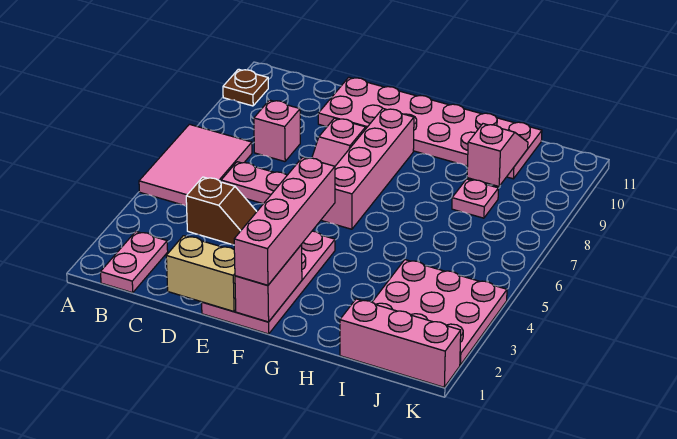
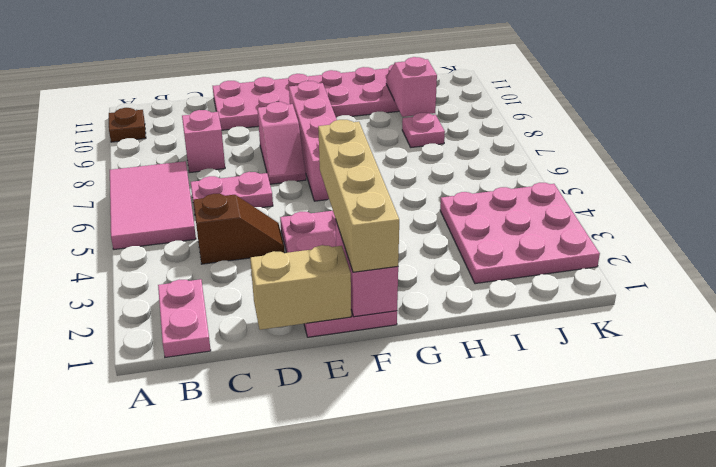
pink 1x4 brick [234,157,335,285] -> tan 1x4 brick [318,120,399,272]
pink 1x3 brick [340,299,461,387] -> none

